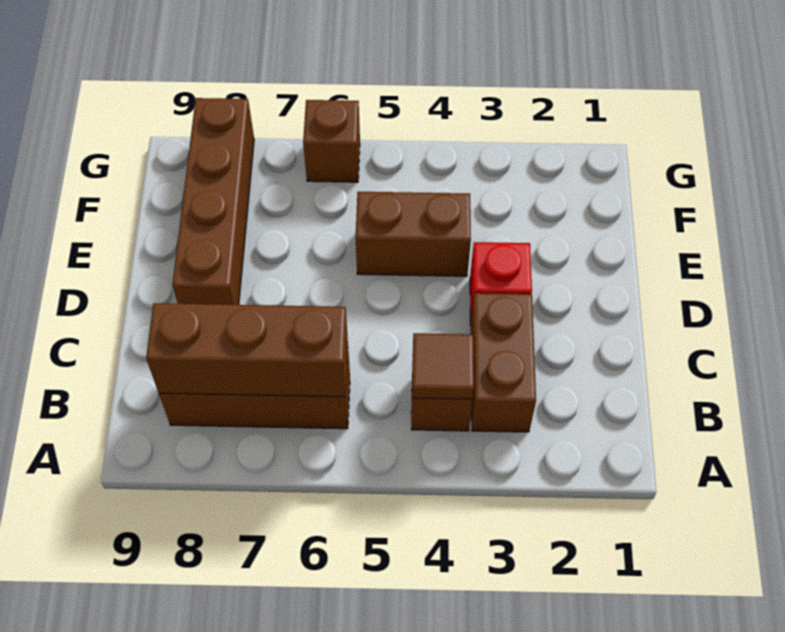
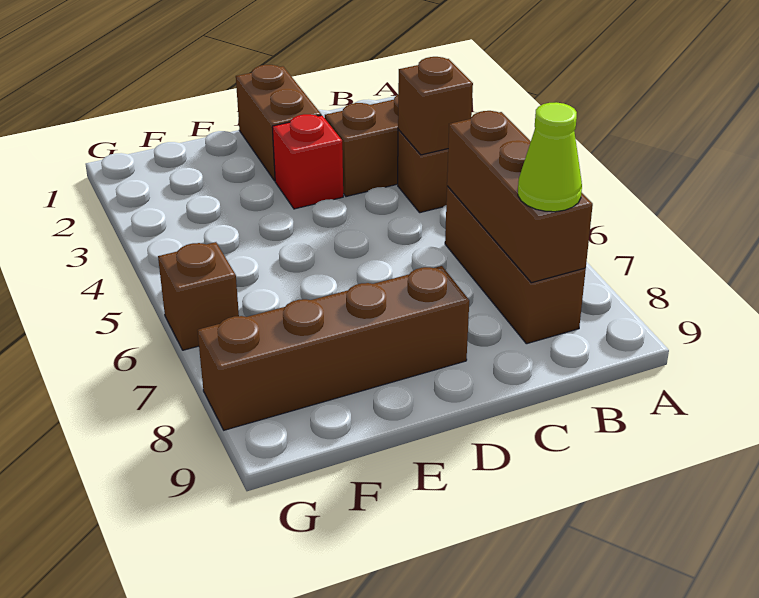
brown 1x1 tile [412,333,474,399] -> brown 1x1 brick [398,57,473,155]
none -> lime 1x1 cone [518,102,582,212]
brown 1x2 brick [356,192,471,276] -> brown 1x2 brick moved to [236,65,321,181]

